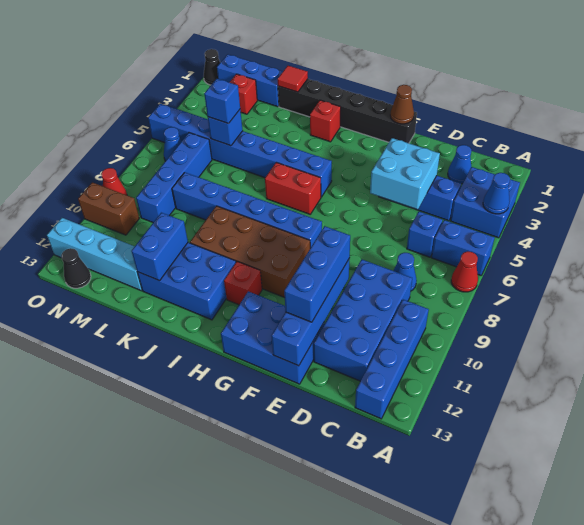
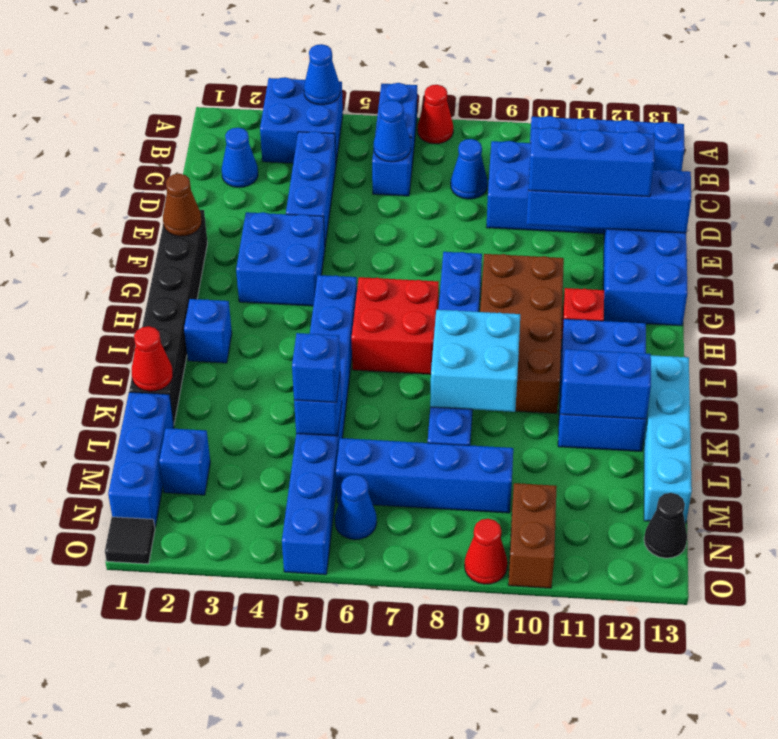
none -> blue 1x1 cone [374,100,411,162]
cyan 2x2 brick [370,138,440,209] -> cyan 2x2 brick moved to [430,310,520,412]
none -> blue 2x2 brick [236,212,325,306]
red 1x2 brick [265,162,321,214] -> red 2x2 brick [352,277,439,374]
red 1x1 brick [310,100,341,142] -> blue 1x1 brick [184,299,232,363]
red 1x1 tile [278,66,308,92] -> red 1x1 cone [132,326,173,391]
cyan 1x4 brick [47,218,142,291] -> cyan 1x4 brick moved to [644,355,692,523]
red 1x1 brick [230,74,257,114] -> blue 1x1 brick [159,428,210,495]
black 1x1 cone [204,49,220,85] -> black 1x1 tile [105,517,155,564]

